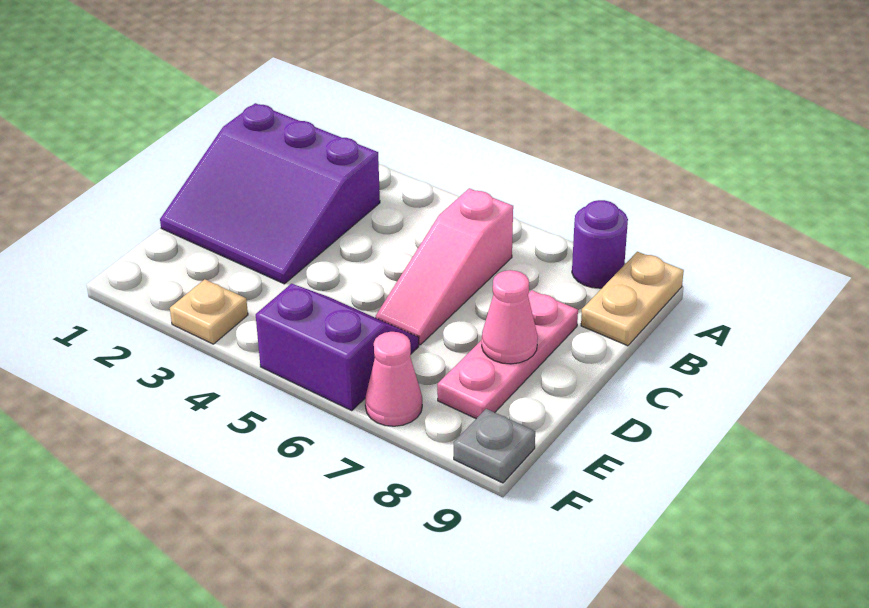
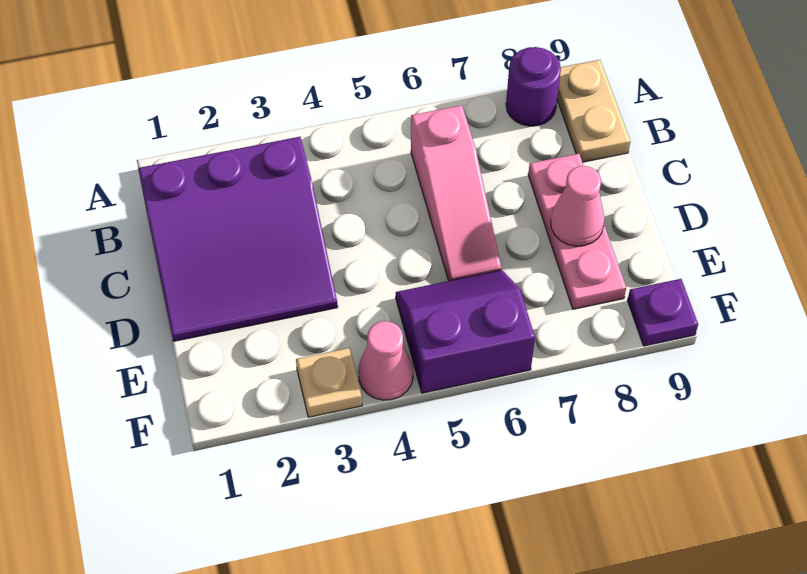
pink 1x1 cone [365,332,422,426] -> pink 1x1 cone moved to [358,321,413,400]
grey 1x1 plate [454,409,535,483] -> purple 1x1 plate [627,279,698,346]

